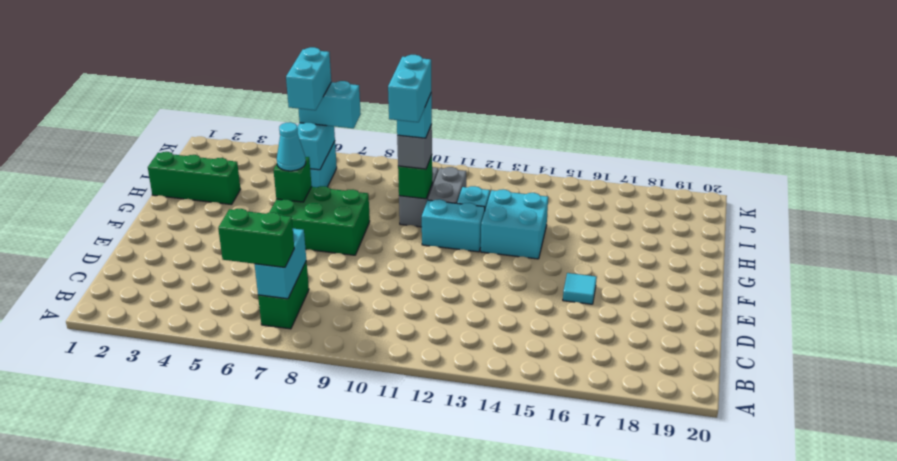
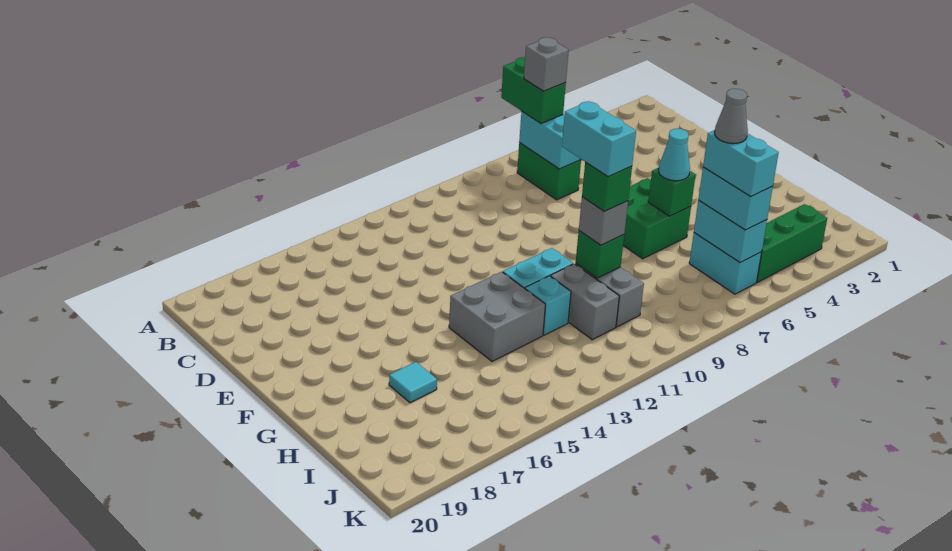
green 1x2 brick [218,209,294,267] -> green 1x2 brick turned to [501,57,566,123]
none -> grey 1x1 brick [524,37,569,91]
cyan 1x1 tile [563,273,597,304] -> cyan 1x1 tile moved to [389,362,437,403]
green 2x3 brick [269,186,370,255] -> green 2x2 brick [623,178,691,259]
cyan 2x2 brick [481,189,548,259] -> grey 2x2 brick [449,272,545,361]
green 1x3 brick [148,152,241,205] -> green 1x3 brick moved to [757,204,827,282]
cyan 1x1 brick [397,93,432,138] -> green 1x1 brick [582,162,632,211]
none -> grey 1x1 cone [715,89,748,144]
cyan 1x2 brick [299,81,361,128] -> cyan 1x2 brick turned to [698,167,773,230]

